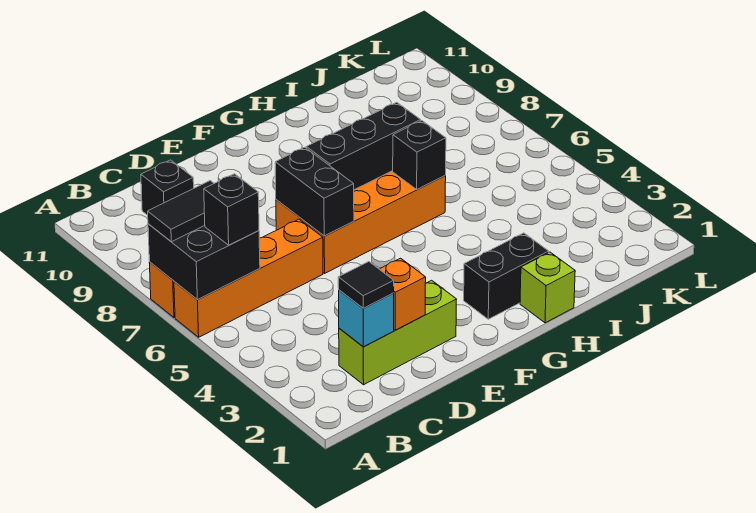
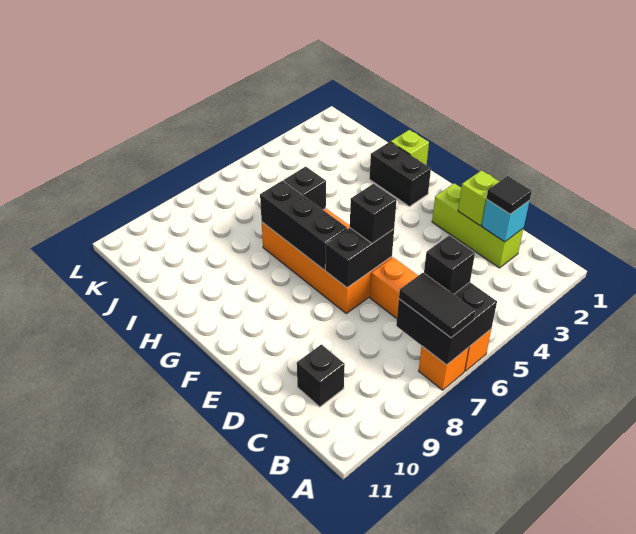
orange 1x1 brick [380,258,426,330] -> lime 1x1 brick [458,170,499,226]
none -> black 1x1 brick [350,184,397,244]

